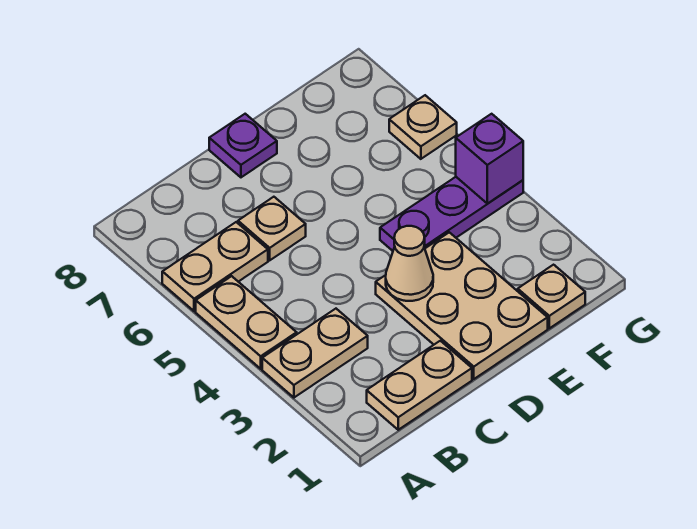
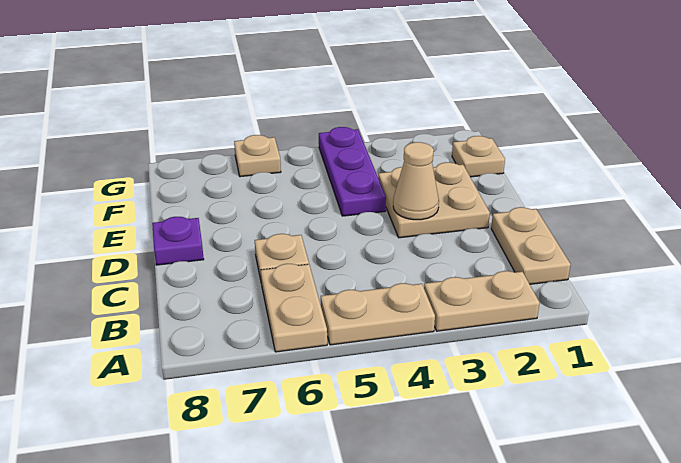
tan 1x2 plate [262,309,368,398] -> tan 1x2 plate turned to [424,271,540,331]
tan 2x3 plate [376,232,548,379] -> tan 2x2 plate [378,162,490,238]
purple 1x1 brick [456,114,523,204] -> none

